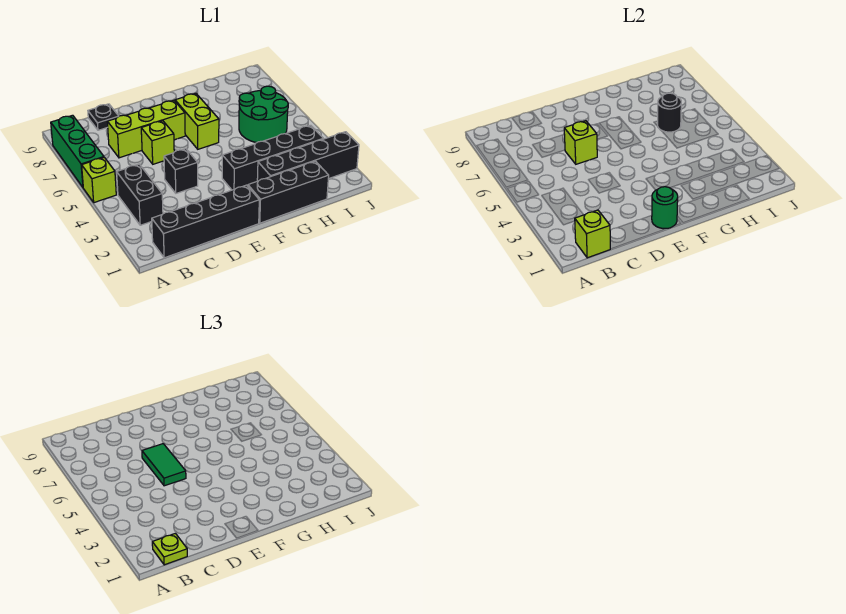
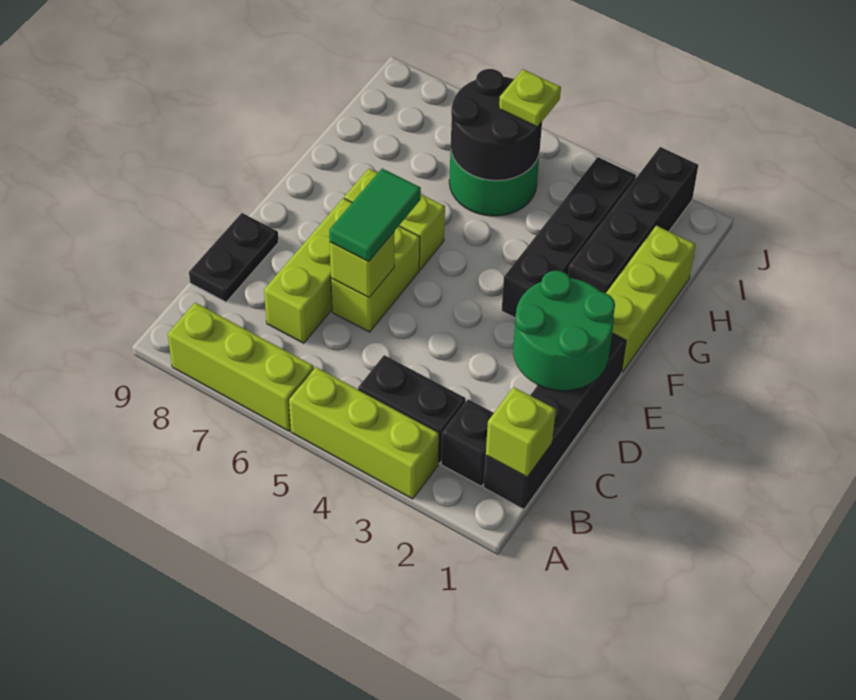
lime 1x1 brick [82,157,116,203] -> lime 1x3 brick [289,367,439,499]
green 1x3 brick [51,115,104,187] -> lime 1x3 brick [168,303,314,431]
lime 1x1 plate [152,533,187,565] -> lime 1x1 plate moved to [499,69,561,127]
black 1x1 plate [88,104,119,130] -> black 1x2 plate [189,213,279,302]
black 1x1 brick [164,149,198,193] -> black 1x1 brick moved to [441,399,494,486]
green 1x2 tile [142,444,186,486] -> green 1x2 tile turned to [329,169,421,262]
lime 1x1 brick [141,121,174,164] -> lime 1x2 brick [331,226,420,332]
green 1x1 round brick [652,187,678,229] -> green 2x2 round brick [513,271,615,391]
black 1x3 brick [248,161,329,223] -> lime 1x3 brick [606,226,696,372]
black 1x1 round brick [658,93,681,132] -> black 2x2 round brick [451,69,542,180]

